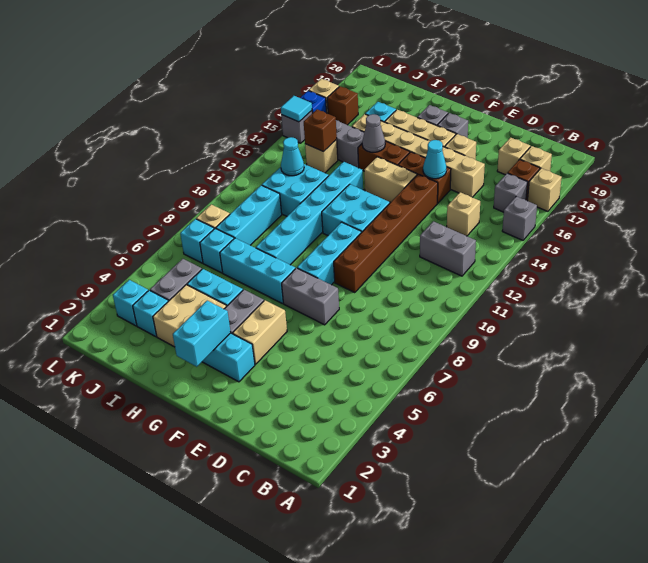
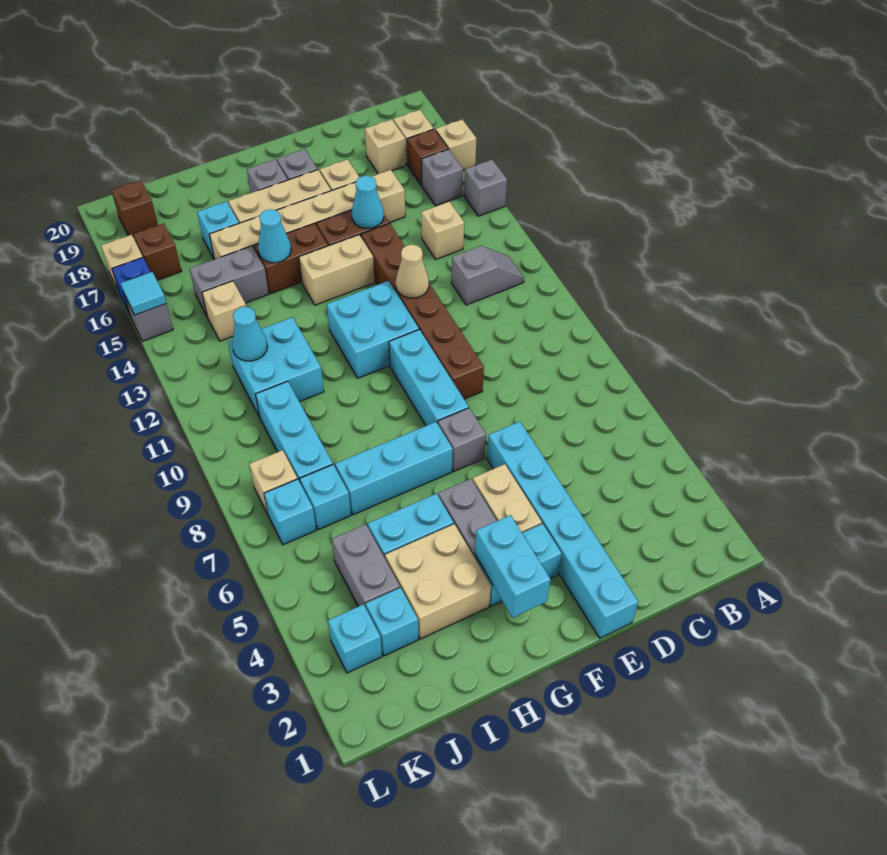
grey 1x2 brick [420,221,476,276] -> grey 1x2 slope [451,246,524,305]
grey 1x2 brick [282,268,339,325] -> grey 1x1 brick [438,408,486,471]
none -> tan 1x1 cone [396,245,429,298]
cyan 1x6 brick [256,162,363,265] -> cyan 1x6 brick moved to [487,422,638,638]
grey 1x1 cone [362,114,385,152] -> cyan 1x1 cone [258,209,291,263]
brown 1x1 brick [304,109,337,152] -> brown 1x1 brick moved to [111,180,158,236]

